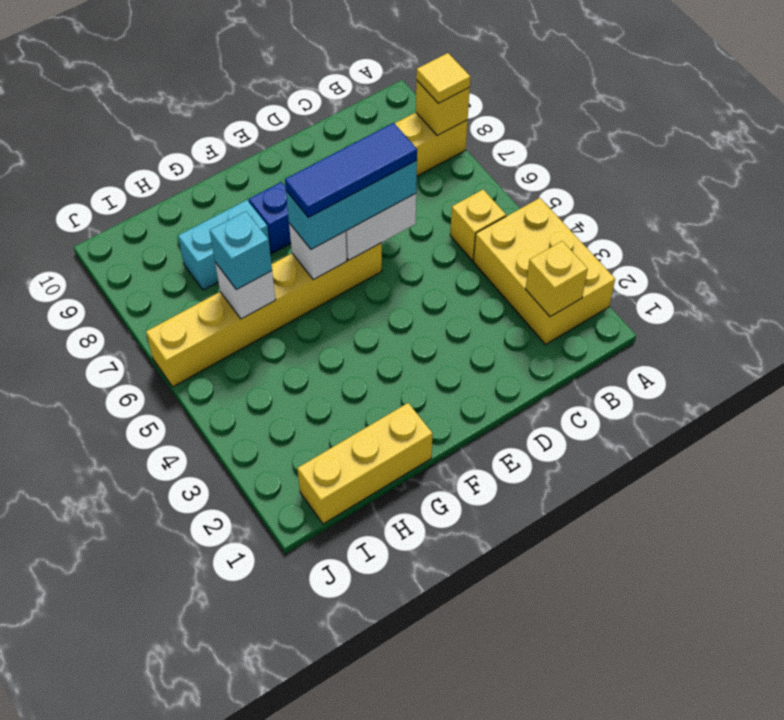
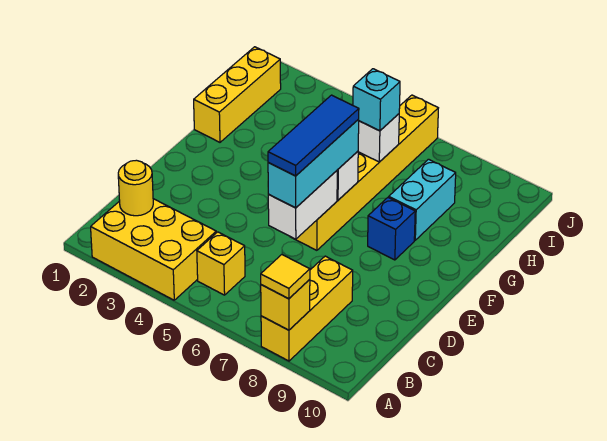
yellow 1x1 brick [526,241,588,317] -> yellow 1x1 round brick [118,160,153,216]

